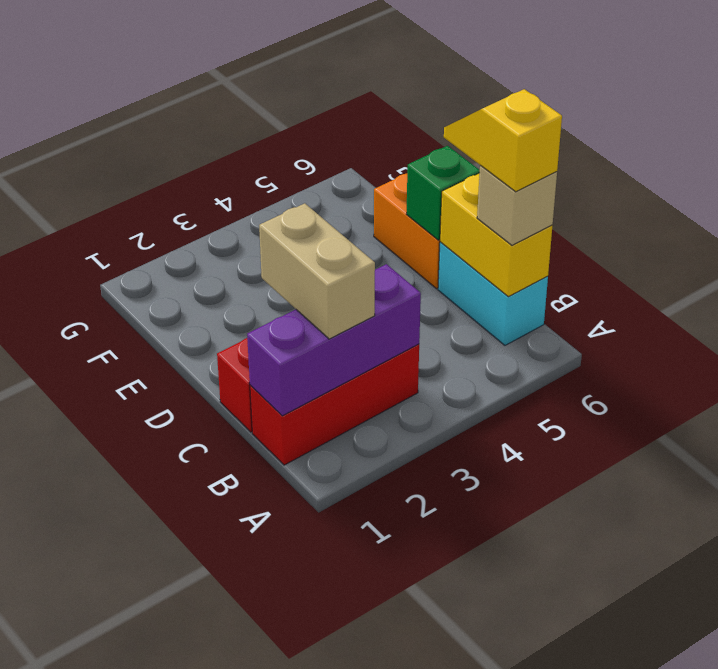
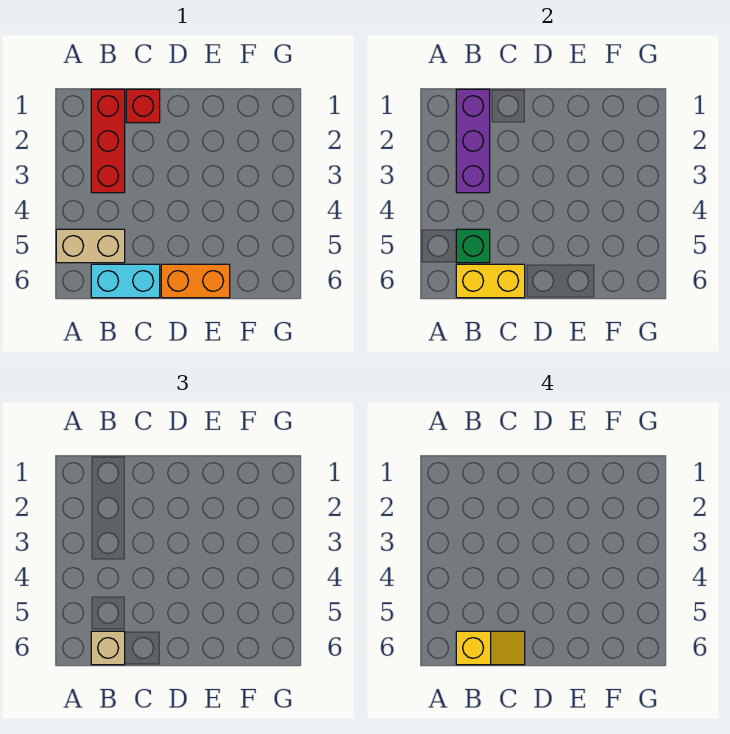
tan 1x2 brick [259,203,375,339] -> tan 1x2 brick moved to [56,229,125,263]
green 1x1 brick [406,146,480,240] -> green 1x1 brick moved to [456,229,490,263]

